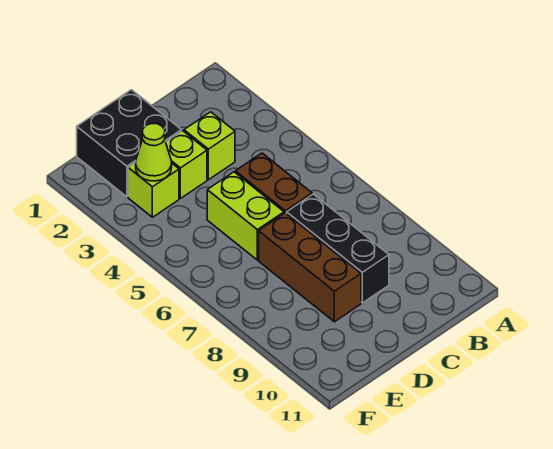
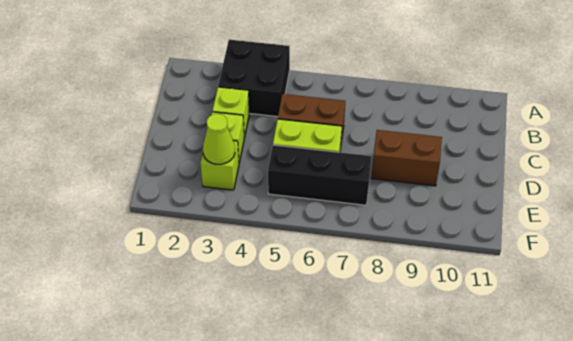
black 1x3 brick [287,194,389,303] -> black 1x3 brick moved to [268,145,372,205]
black 2x2 brick [77,90,181,197] -> black 2x2 brick moved to [218,40,290,117]
brown 1x3 brick [259,213,361,322] -> brown 1x2 brick [371,130,442,186]

